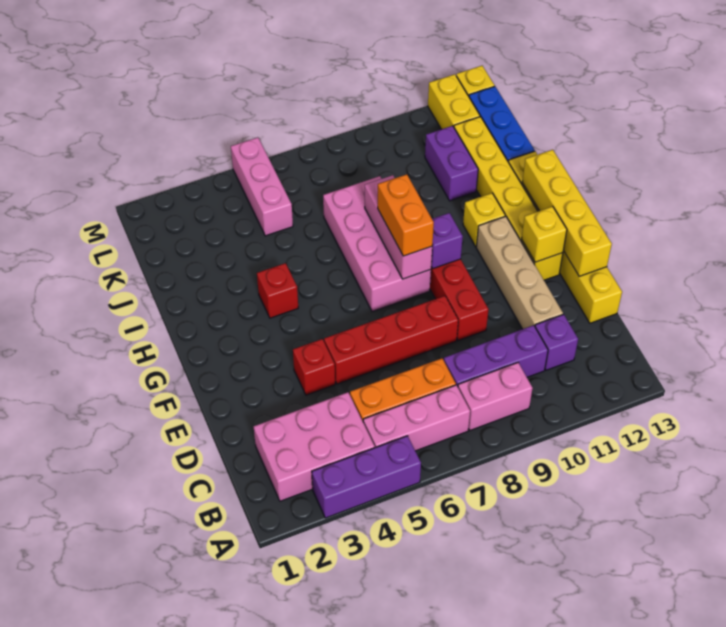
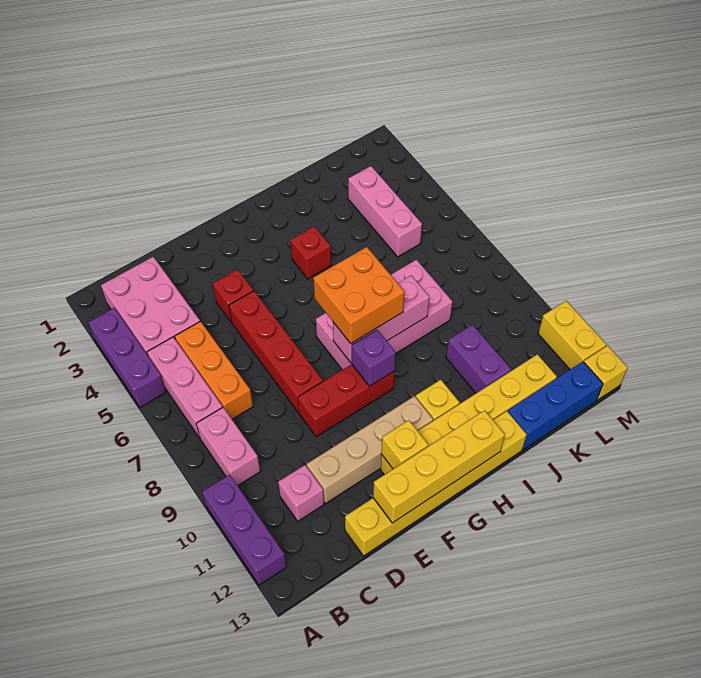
purple 1x3 brick [444,325,548,387] -> purple 1x3 brick moved to [202,475,286,585]
purple 1x1 brick [535,314,578,370] -> pink 1x1 brick [278,465,324,521]
orange 1x2 brick [378,174,434,256] -> orange 2x2 brick [313,247,405,344]
purple 1x2 brick [425,126,478,201] -> purple 1x2 brick turned to [446,325,511,393]
pink 1x3 brick [231,137,293,236] -> pink 1x3 brick turned to [348,166,422,257]
yellow 1x2 brick [428,74,480,129] -> yellow 1x2 brick turned to [538,301,606,369]

